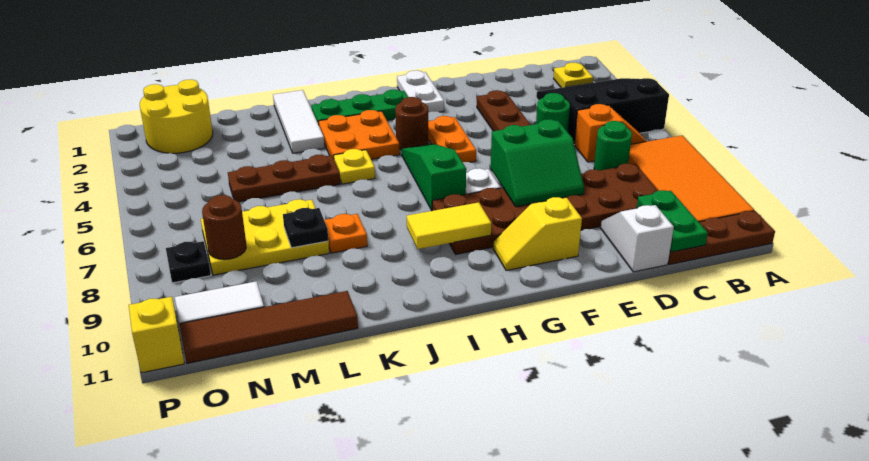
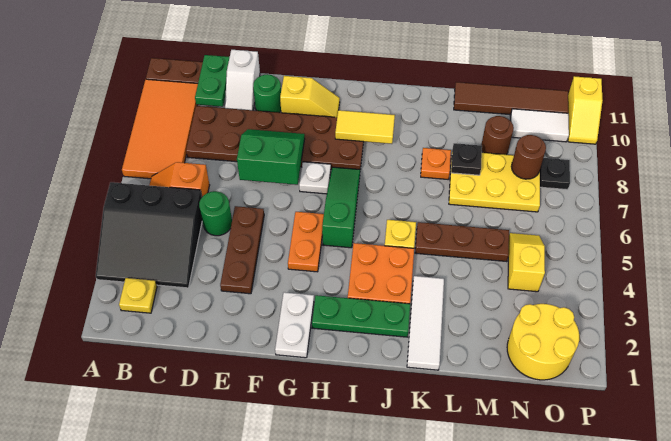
green 1x1 round brick [594,121,632,171] -> green 1x1 round brick moved to [253,74,281,113]
brown 1x1 round brick [395,97,428,150] -> brown 1x1 round brick moved to [481,116,514,155]
green 1x3 slope [402,144,466,211] -> green 1x3 slope turned to [322,167,360,248]
none -> yellow 1x2 slope [508,233,545,292]

